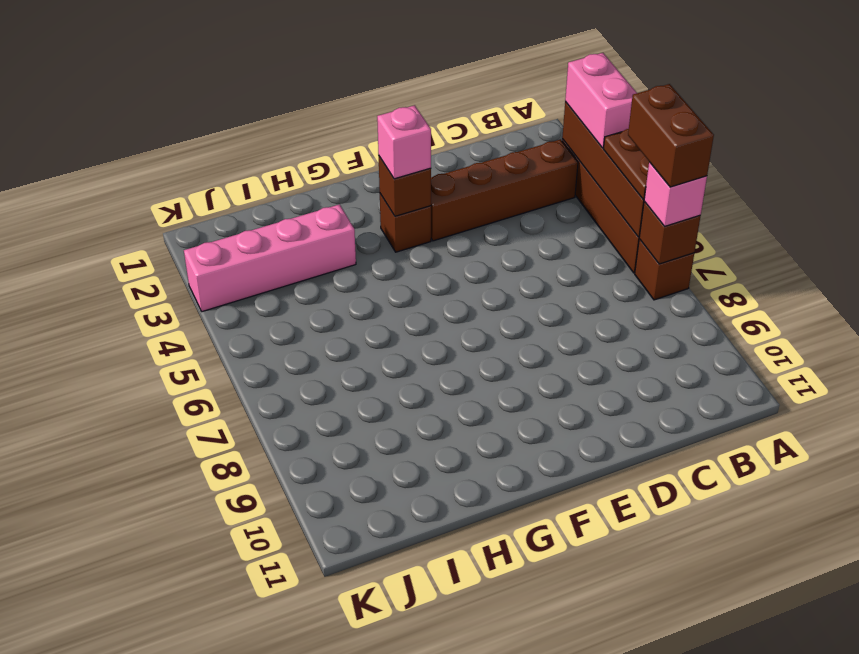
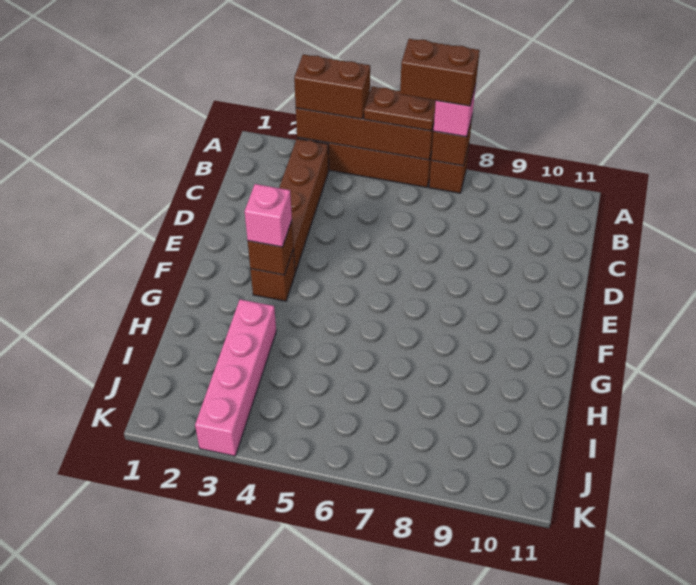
pink 1x2 brick [565,53,637,148] -> brown 1x2 brick [294,54,370,119]

